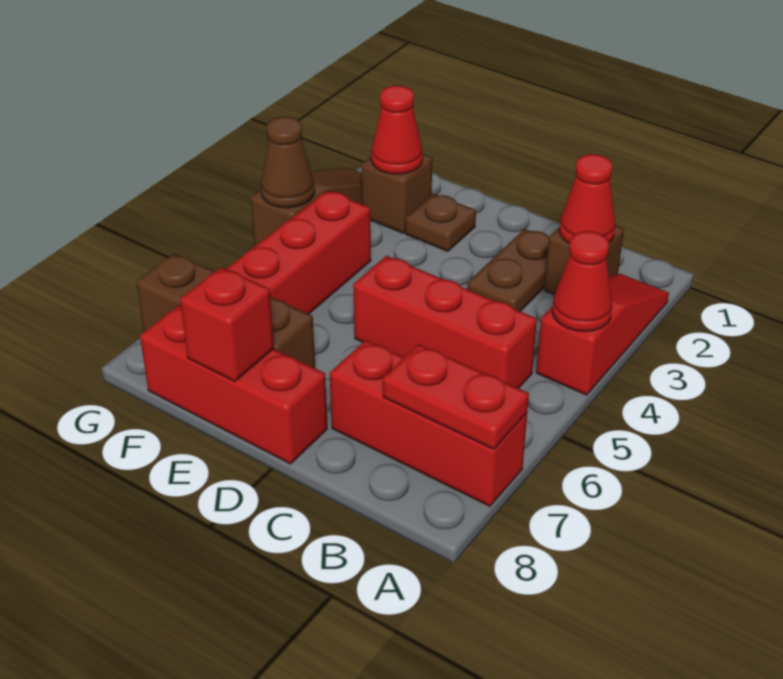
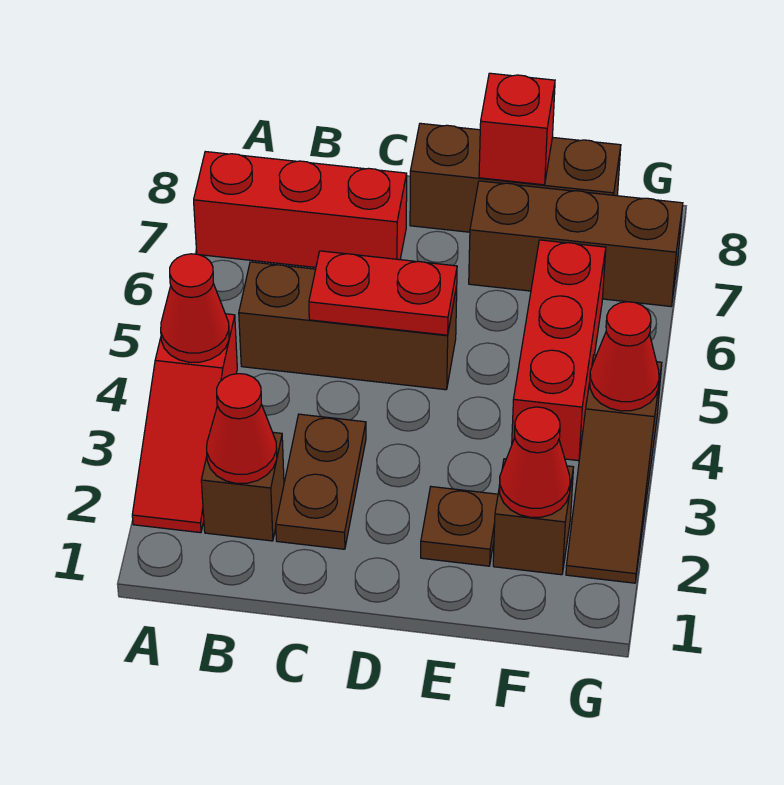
red 1x2 plate [383,344,529,449] -> red 1x2 plate moved to [309,251,457,335]
red 1x3 brick [353,256,537,388] -> brown 1x3 brick [239,262,457,390]
red 1x3 brick [140,305,327,464] -> brown 1x3 brick [410,123,621,232]
brown 1x1 cone [261,117,314,208] -> red 1x1 cone [590,302,659,411]

